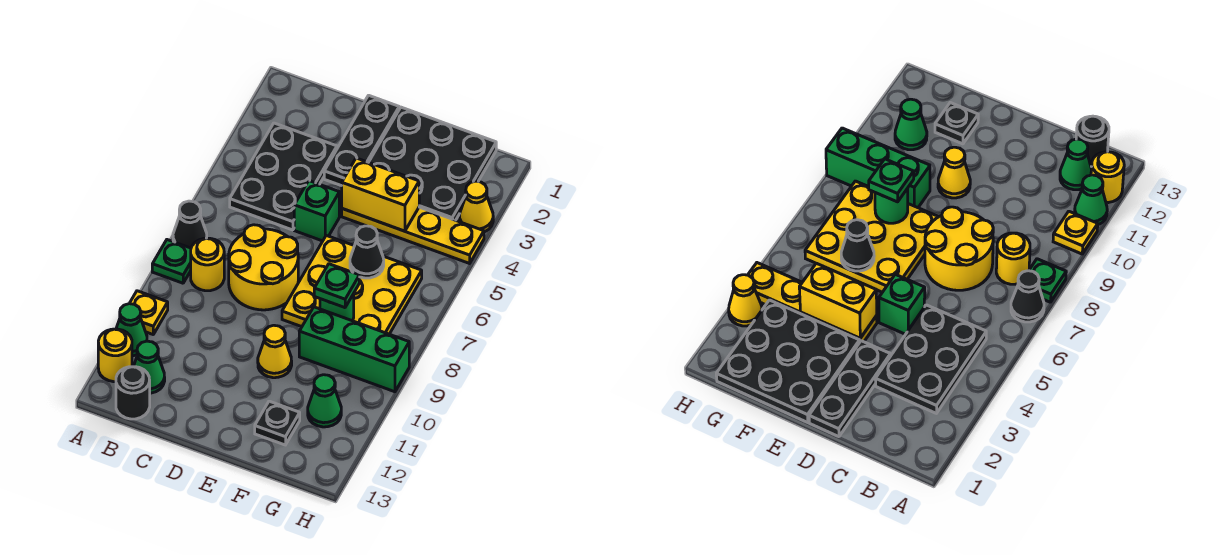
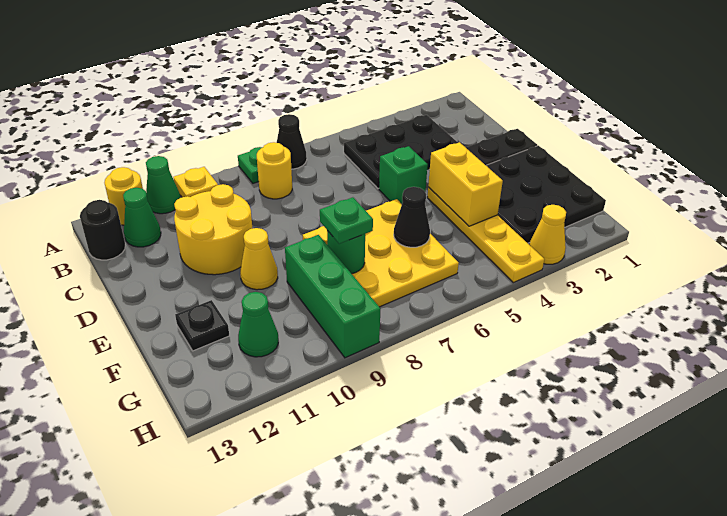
yellow 2x2 round brick [229,225,298,310] -> yellow 2x2 round brick moved to [174,184,253,275]

